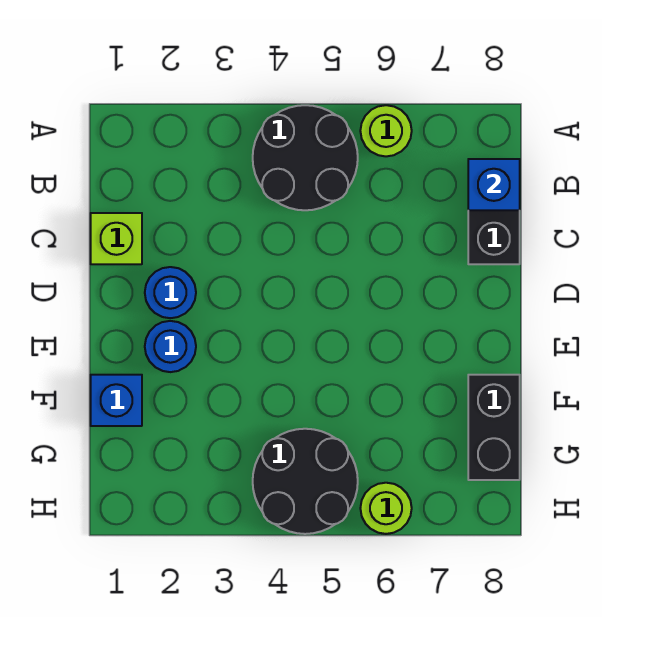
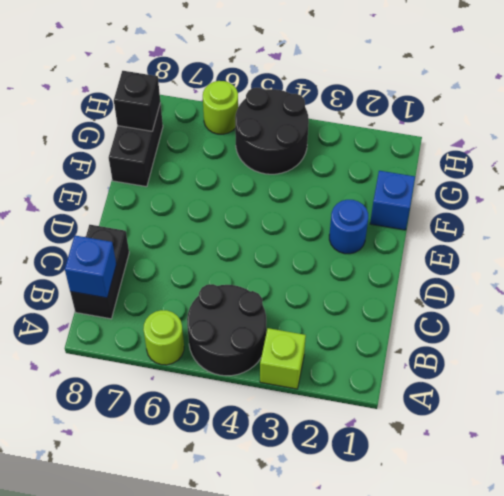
lime 1x1 brick [91,213,142,264] -> lime 1x1 brick moved to [260,328,306,389]
blue 1x1 round brick [145,267,196,318] -> none
none -> black 1x1 brick [114,71,160,131]

